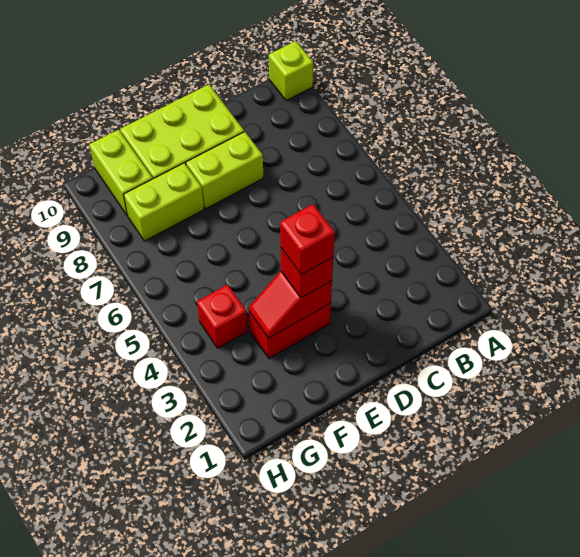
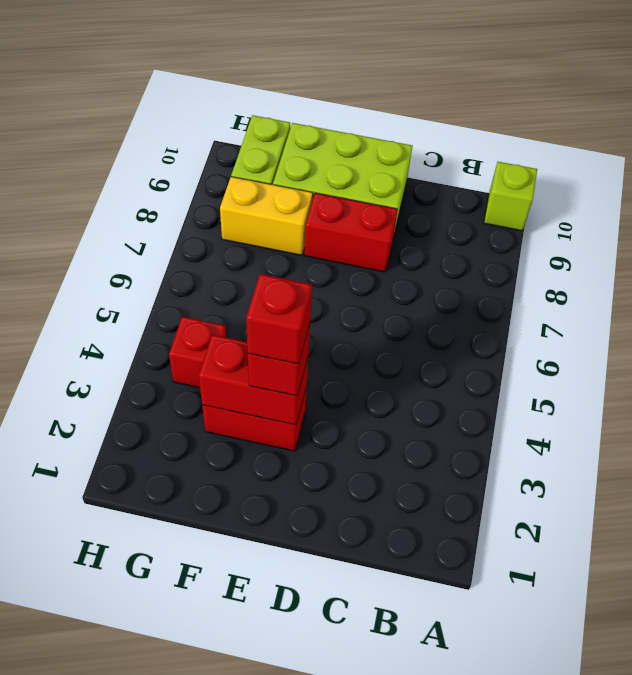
lime 1x2 brick [186,132,263,209] -> red 1x2 brick [304,193,398,272]
red 1x2 slope [249,271,332,338] -> red 1x2 brick [199,335,308,425]
lime 1x2 brick [124,163,204,241] -> yellow 1x2 brick [220,177,313,255]

